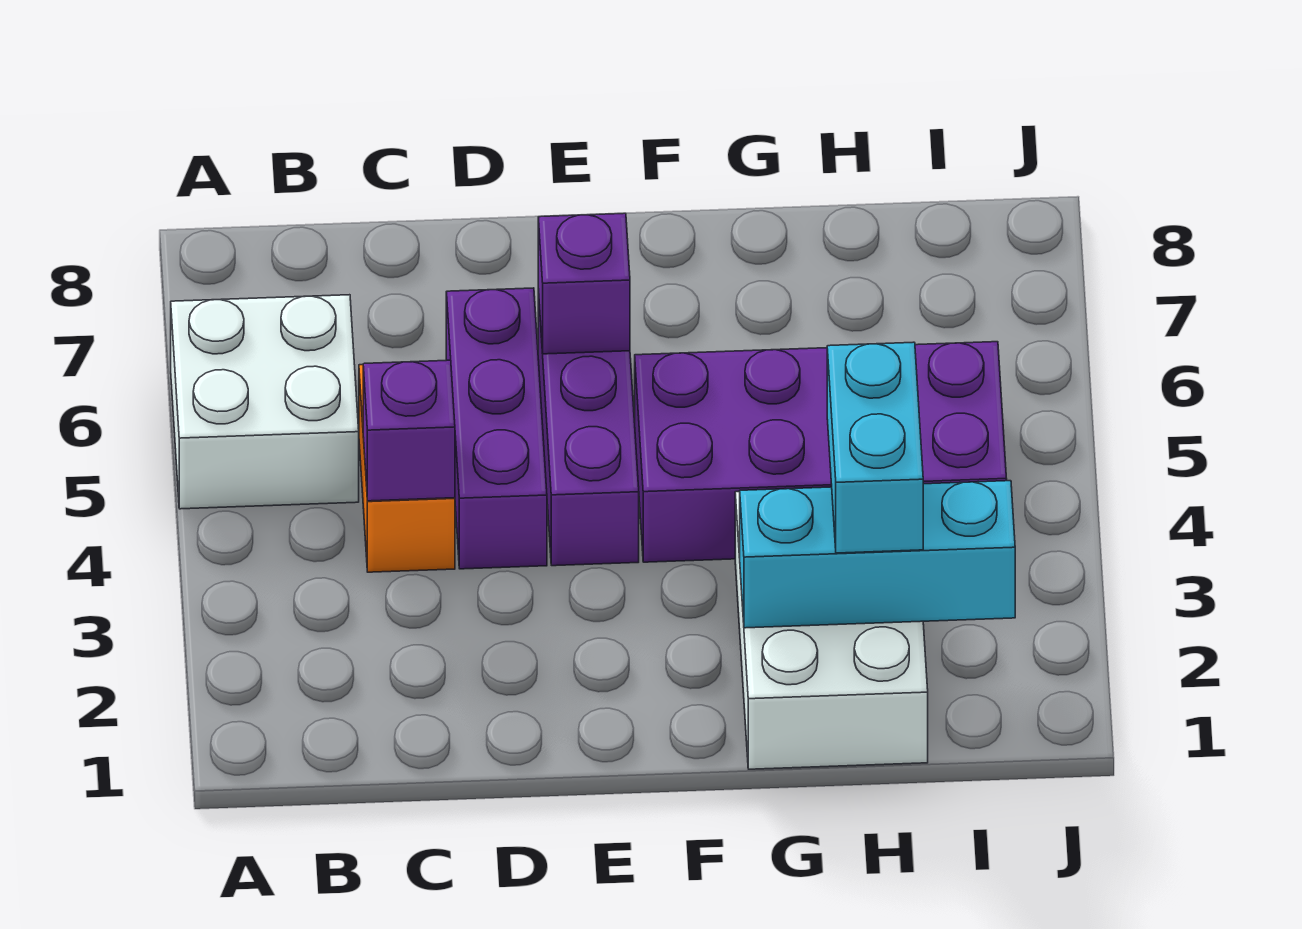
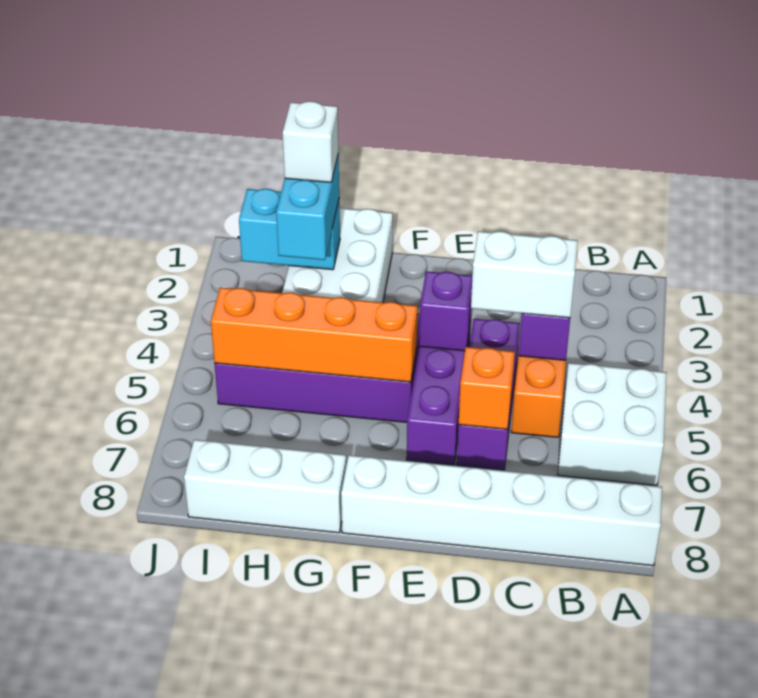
none -> white 1x6 brick [341,455,662,566]
none -> white 1x2 brick [471,231,578,318]
none -> orange 1x1 brick [459,347,515,429]
purple 1x1 brick [538,213,630,354] -> purple 1x1 brick moved to [419,271,472,351]
none -> orange 1x4 brick [211,287,418,382]
cyan 1x3 brick [740,481,1015,628] -> cyan 1x2 brick [239,189,340,270]
none -> white 1x3 brick [184,440,346,533]
none -> white 1x1 brick [283,101,338,182]

